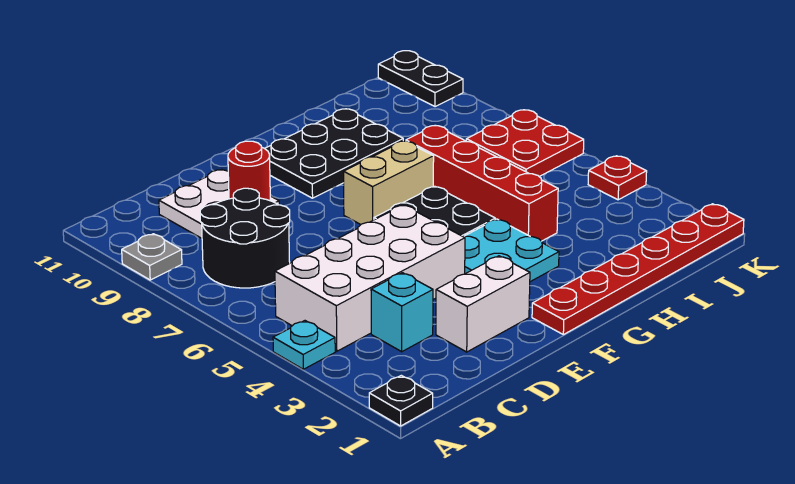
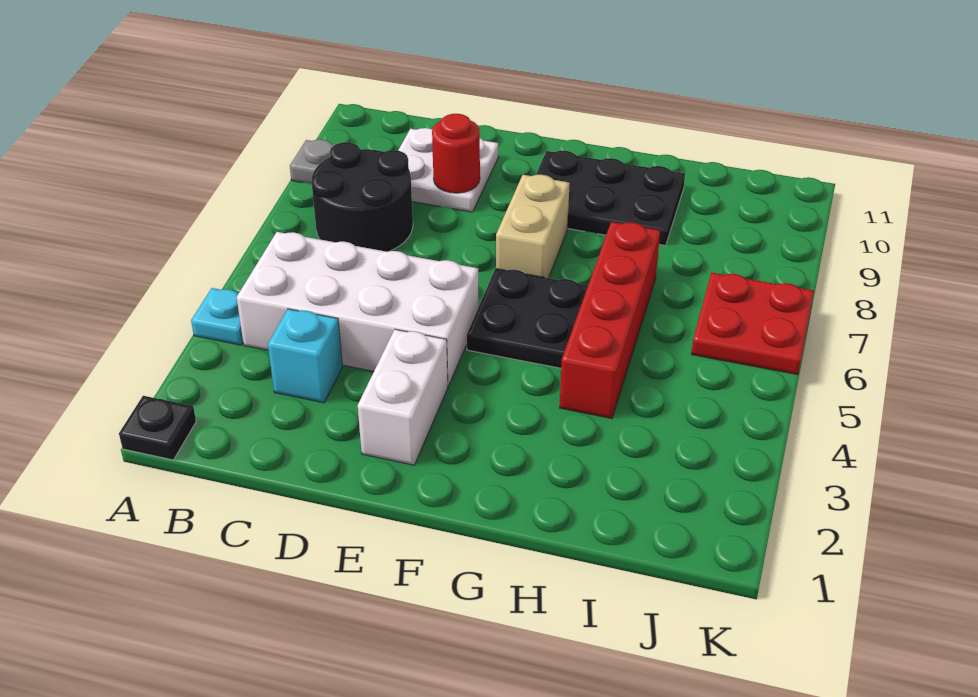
white 1x2 brick [436,256,530,352] -> white 1x2 brick turned to [358,329,448,465]
red 1x6 plate [532,204,744,335] -> none
cyan 2x2 plate [463,219,559,282] -> none
tan 1x2 brick [344,141,434,225] -> tan 1x2 brick turned to [496,175,570,278]
red 1x1 plate [588,156,647,200] -> none
black 1x2 plate [378,51,463,107] -> none

